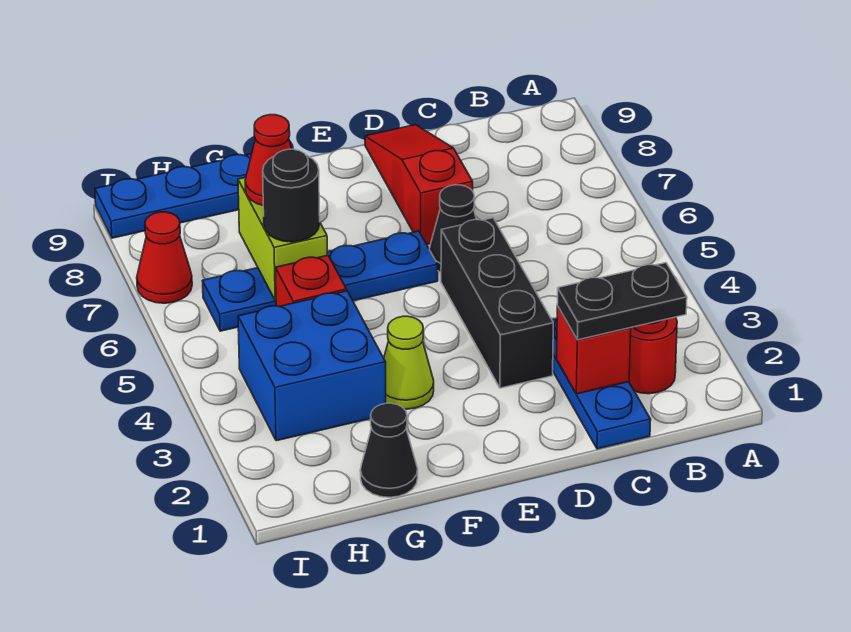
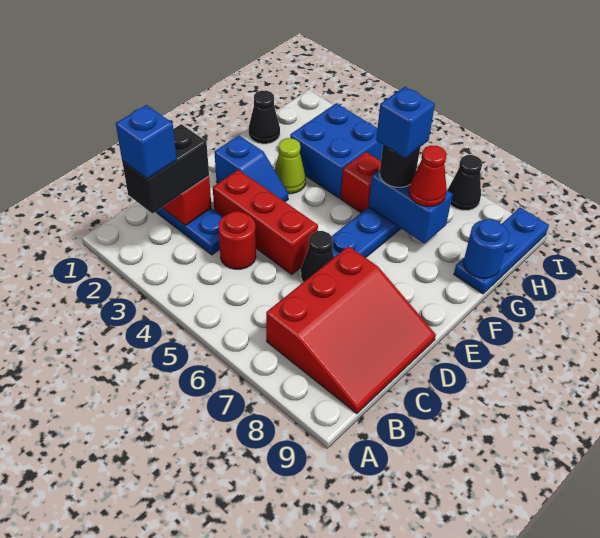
red 1x1 round brick [629,317,677,394] -> red 1x1 round brick moved to [218,211,256,269]
black 1x2 plate [557,263,687,340] -> black 1x2 brick [122,124,209,213]
none -> blue 1x1 brick [116,105,177,179]
black 1x3 brick [441,218,553,388] -> red 1x3 brick [213,170,318,274]
red 1x3 slope [365,125,473,244] -> red 3x3 slope [266,246,436,414]
none -> blue 1x2 slope [214,135,288,202]
lime 1x2 brick [238,177,327,301] -> blue 1x2 brick [369,170,453,243]
none -> blue 1x1 brick [376,87,435,158]
none -> blue 1x1 round brick [463,219,509,278]
red 1x1 cone [137,212,192,303] -> black 1x1 cone [448,155,482,210]

